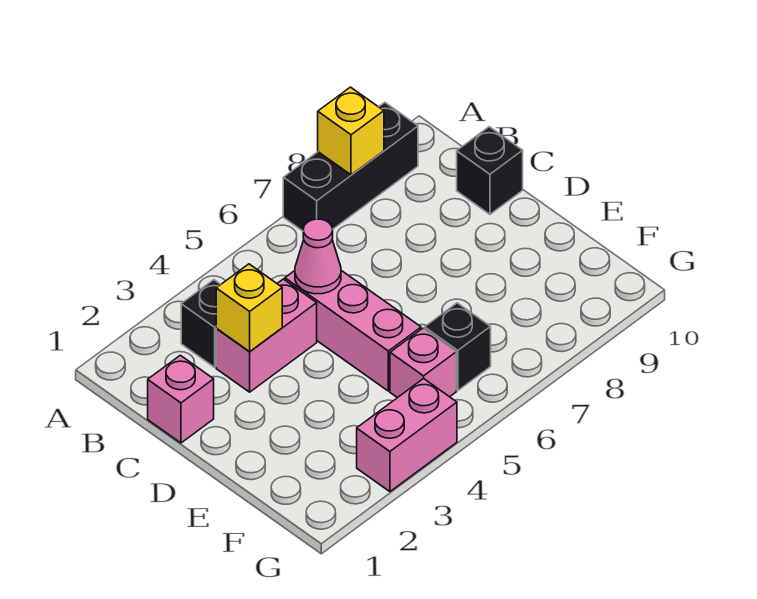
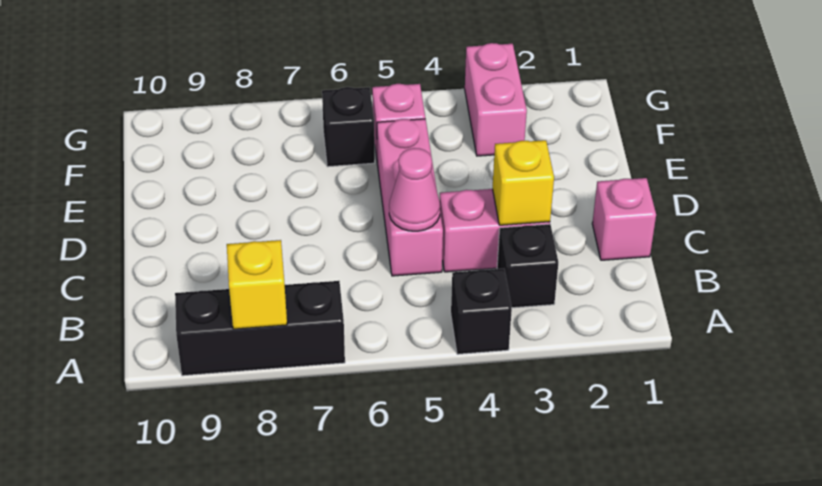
black 1x1 brick [457,127,523,214] -> black 1x1 brick moved to [451,269,512,354]
pink 1x2 brick [357,378,457,492] -> pink 1x2 brick turned to [465,43,527,156]

